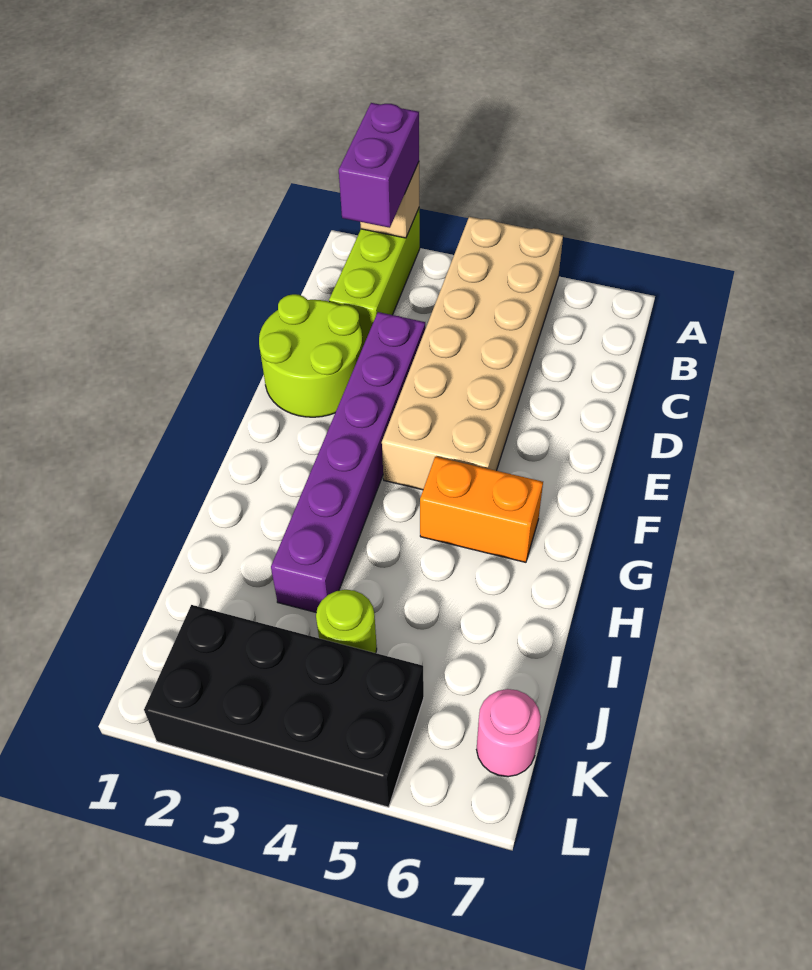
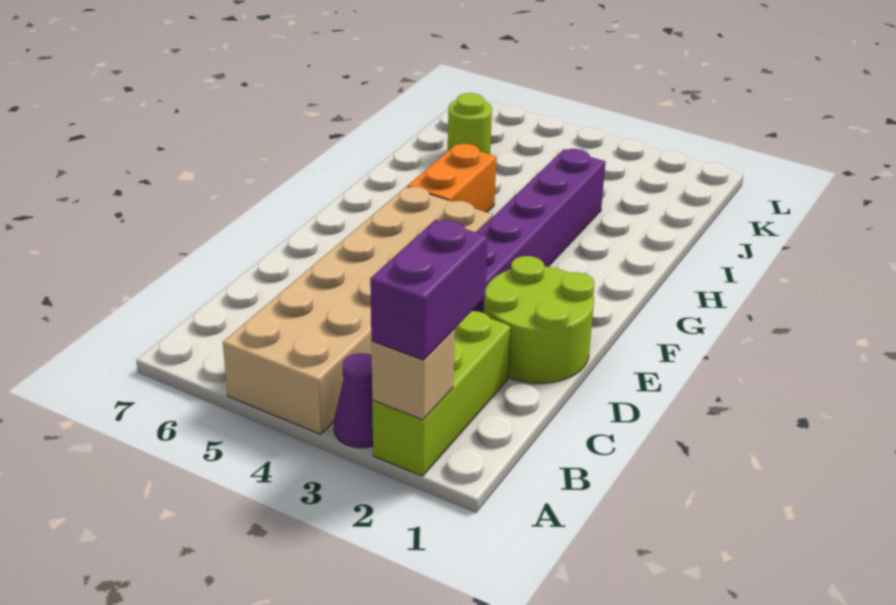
none -> purple 1x1 cone [334,353,373,448]
orange 1x2 brick [420,457,543,562] -> orange 1x2 brick turned to [407,144,496,212]
lime 1x1 round brick [316,590,377,653] -> lime 1x1 round brick moved to [448,93,492,154]
black 2x4 brick [144,605,424,807] -> none
pink 1x1 round brick [477,689,541,777] -> none

